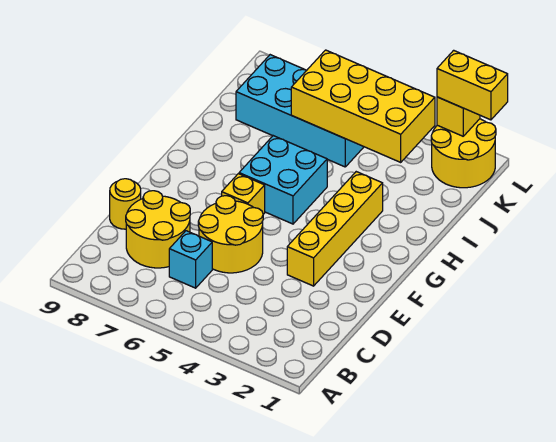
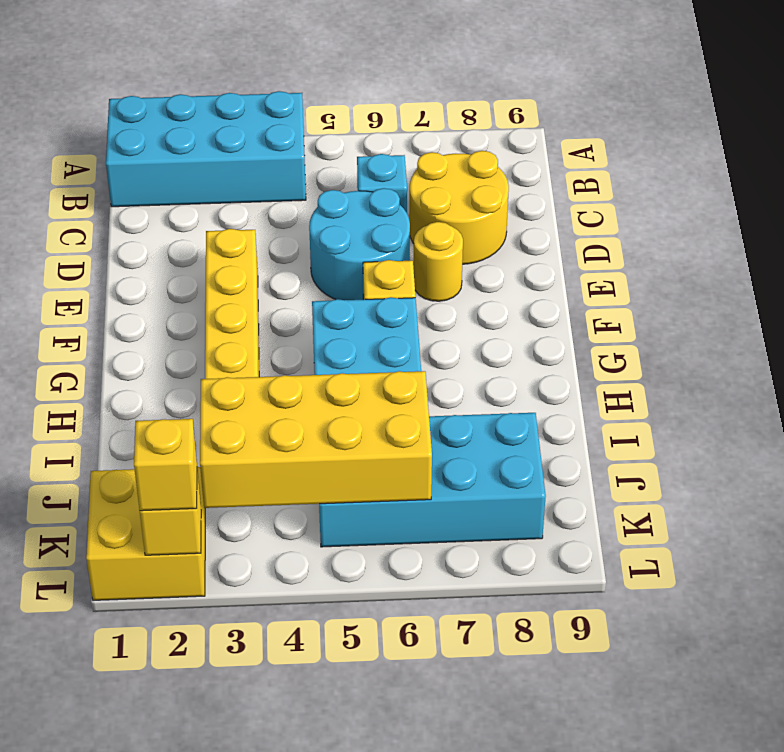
none -> cyan 2x4 brick [106,91,306,207]
yellow 2x2 round brick [198,196,263,273] -> cyan 2x2 round brick [309,188,410,300]
yellow 1x1 round brick [110,179,141,229] -> yellow 1x1 round brick moved to [414,222,463,301]
yellow 2x2 round brick [431,119,496,188] -> yellow 2x2 brick [86,467,205,600]
yellow 1x2 brick [437,50,508,120] -> yellow 1x1 brick [134,419,197,511]

